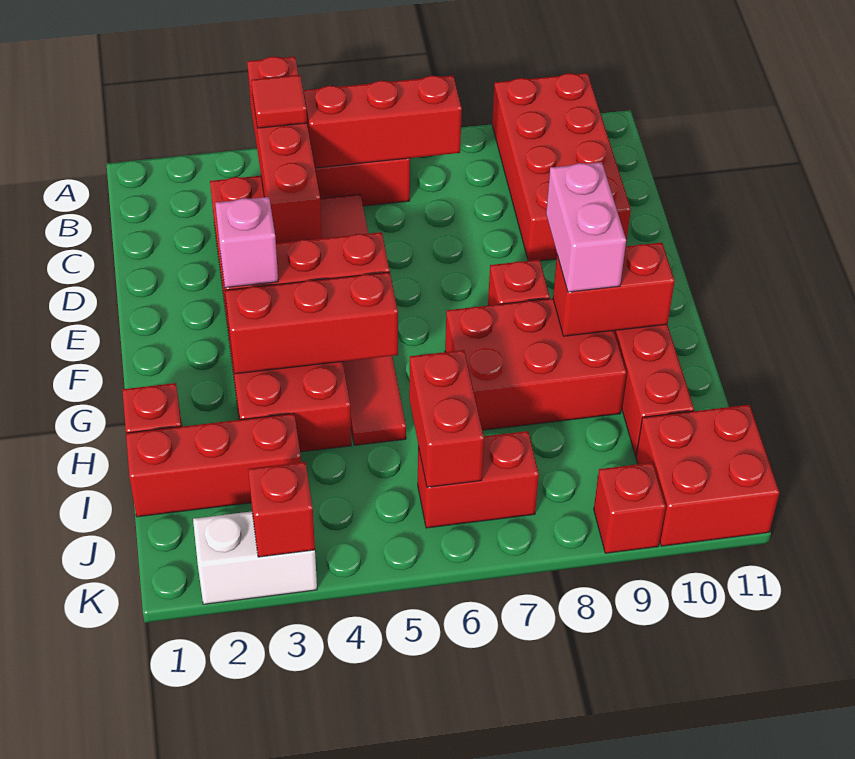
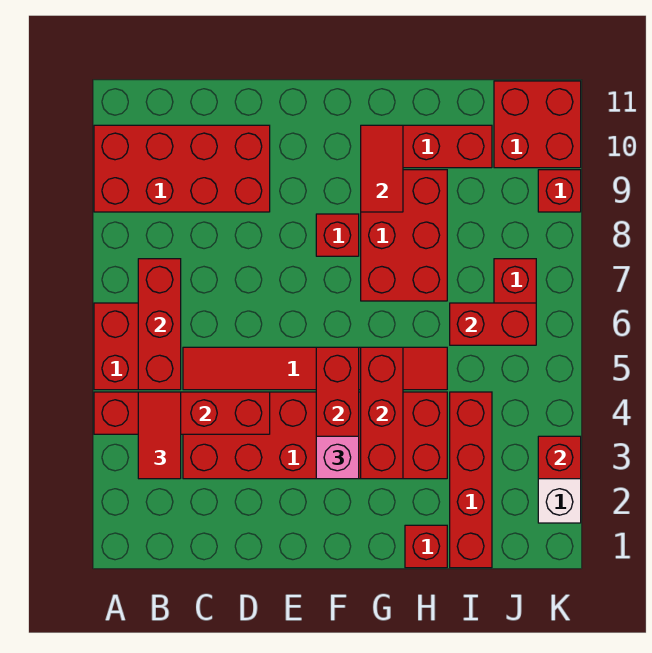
red 1x1 tile [251,75,307,128] -> red 1x2 tile [138,392,181,479]
pink 1x2 brick [546,162,626,292] -> none
red 1x2 brick [553,242,675,336] -> red 1x2 tile [361,125,403,212]
red 1x3 brick [126,414,301,517] -> red 1x4 brick [450,392,492,568]

